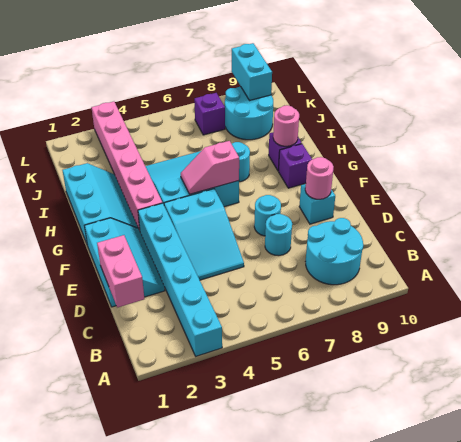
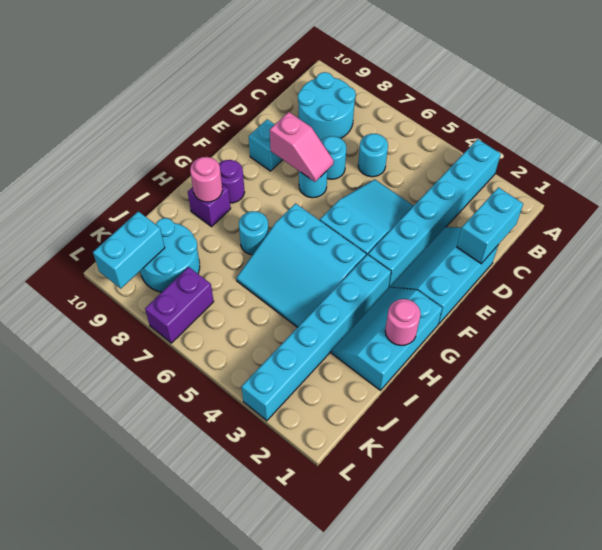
pink 1x2 brick [97,235,144,308] -> cyan 1x2 brick [457,187,523,264]
none -> cyan 1x1 round brick [358,134,388,177]
pink 1x1 round brick [305,157,334,199] -> pink 1x1 round brick moved to [385,299,421,345]
pink 1x6 brick [91,102,162,230] -> cyan 1x6 brick [242,255,391,421]
pink 1x2 slope [181,141,239,194] -> pink 1x2 slope moved to [270,112,334,182]
purple 1x1 brick [279,144,312,188] -> purple 1x1 round brick [219,160,245,203]
purple 1x1 brick [194,93,225,135] -> purple 1x2 brick [145,267,214,343]

